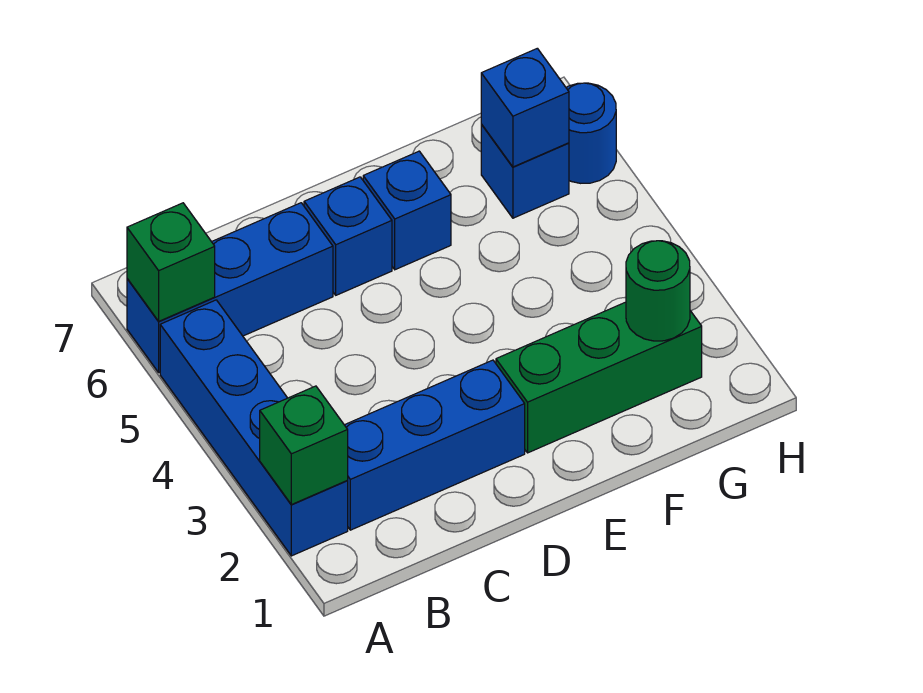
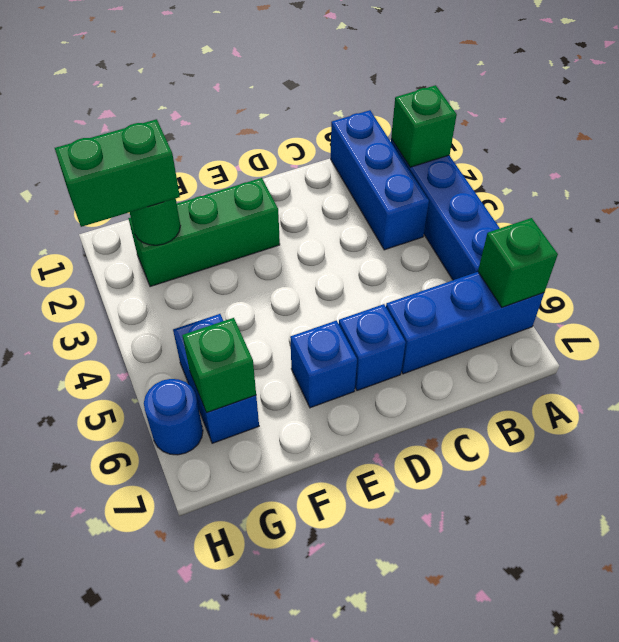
blue 1x3 brick [345,360,525,530] -> blue 1x3 brick turned to [331,110,429,250]
none -> green 1x2 brick [55,119,180,227]
blue 1x1 brick [481,124,569,218] -> blue 1x2 brick [173,314,259,443]
blue 1x1 brick [481,48,569,167] -> green 1x1 brick [182,318,256,413]

